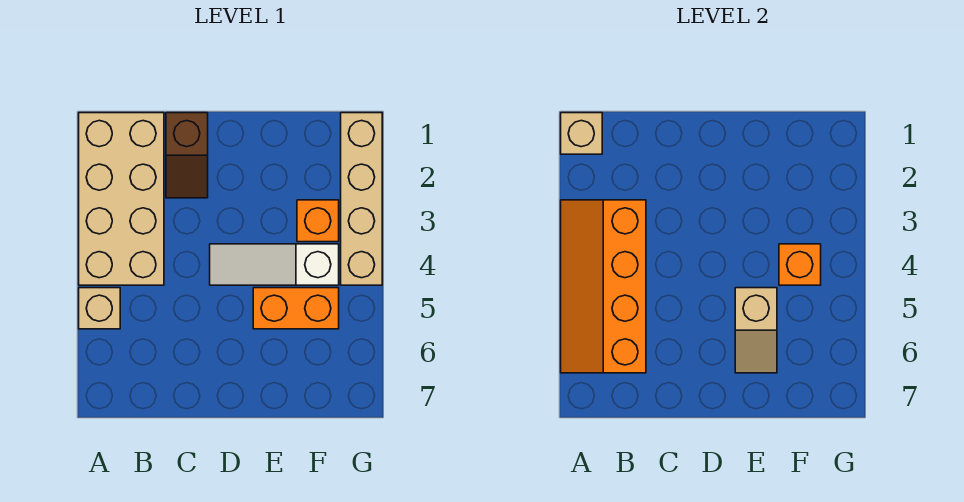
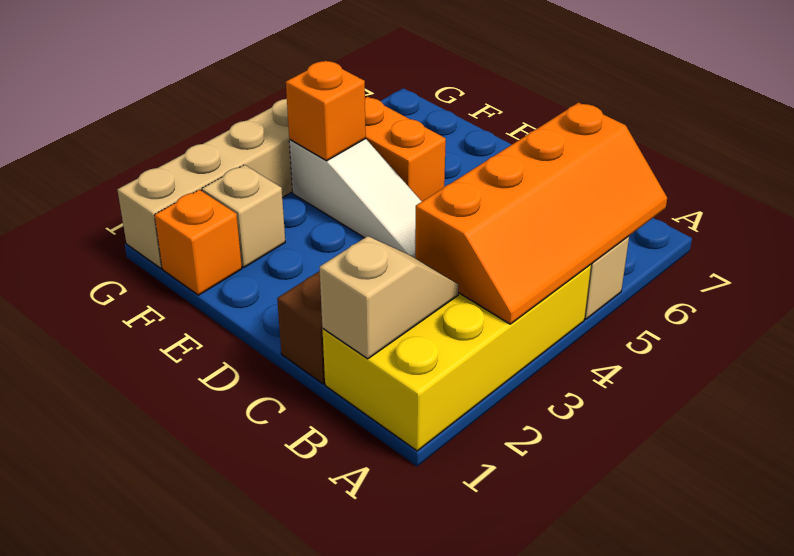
tan 2x4 brick [79,113,164,285] -> yellow 2x4 brick [322,265,591,451]
tan 1x1 brick [561,113,602,154] -> tan 1x1 brick moved to [202,165,285,267]
tan 1x2 slope [735,288,777,373] -> tan 1x2 slope moved to [319,236,459,359]
orange 1x1 brick [297,200,339,242] -> orange 1x1 brick moved to [155,190,242,295]

